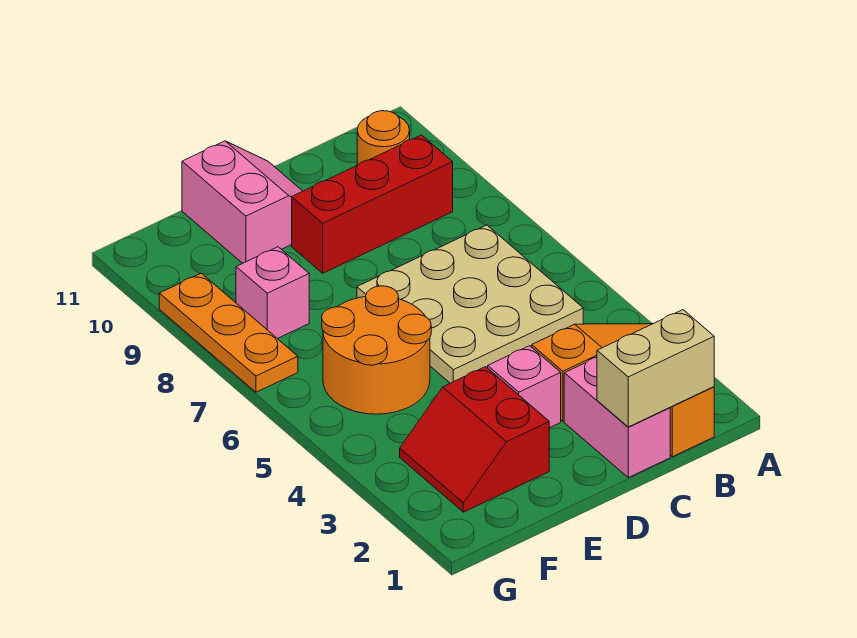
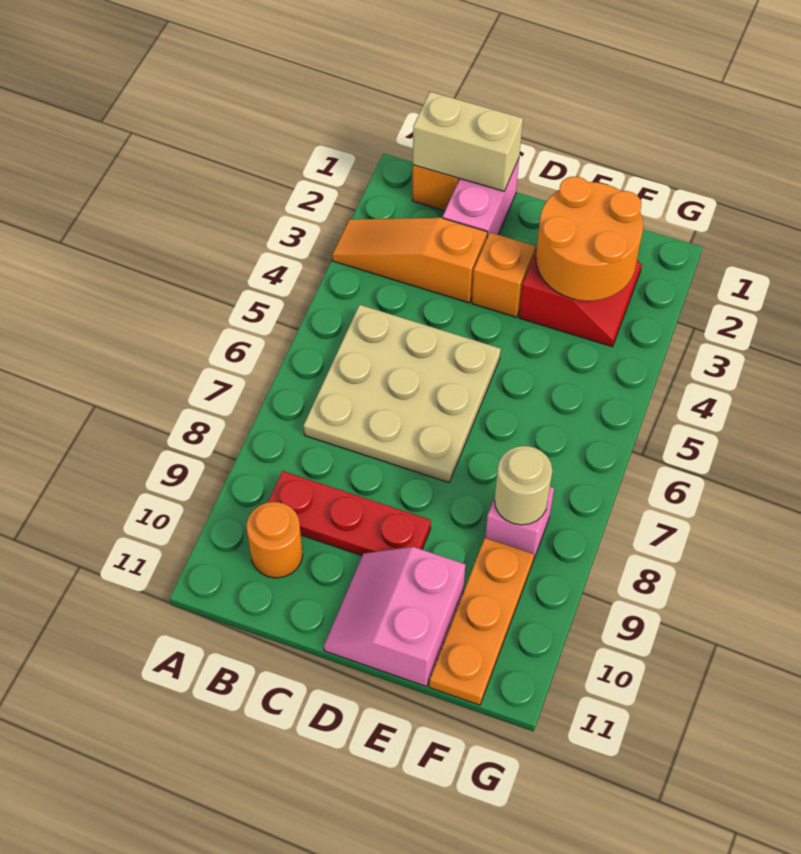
red 1x3 brick [292,135,453,273] -> red 1x3 plate [268,471,431,556]
pink 1x1 brick [488,346,561,428] -> orange 1x1 brick [472,233,535,317]
orange 2x2 round brick [322,286,431,414] -> orange 2x2 round brick moved to [536,177,643,301]
none -> tan 1x1 round brick [495,446,552,525]
orange 1x3 plate [159,273,298,392] -> orange 1x3 plate moved to [429,538,534,705]

